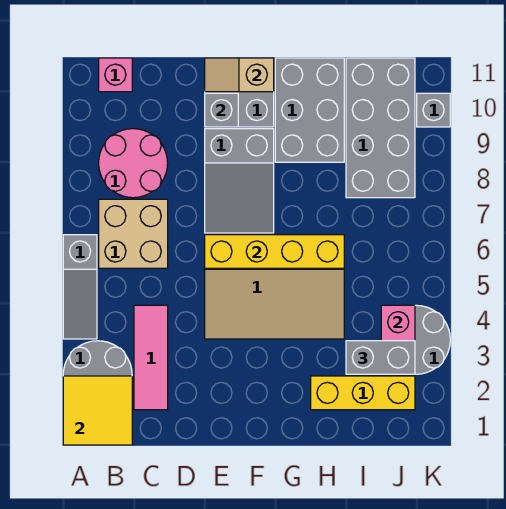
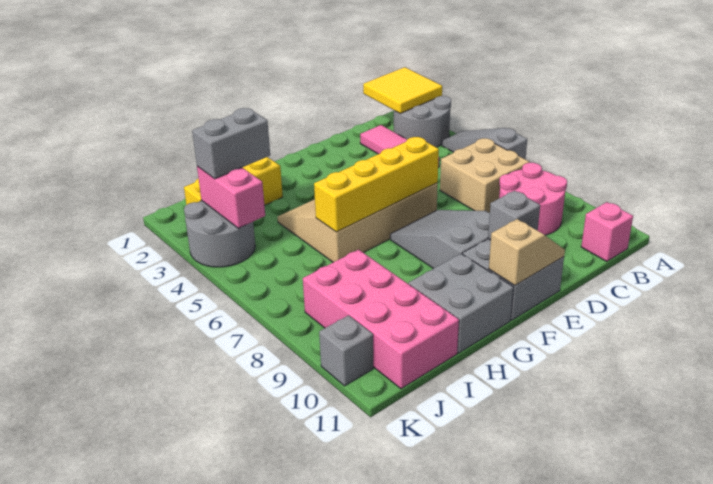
grey 2x3 brick [275,58,344,162] -> grey 2x2 brick [408,254,514,353]
grey 2x4 brick [346,58,415,198] -> pink 2x4 brick [303,250,459,389]

